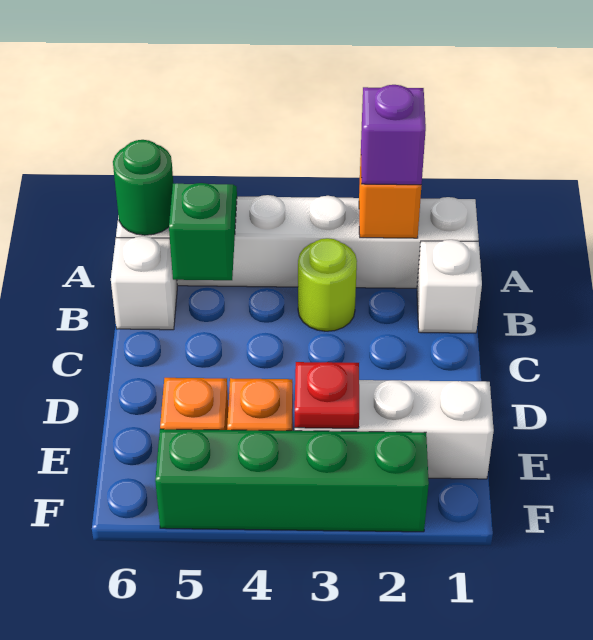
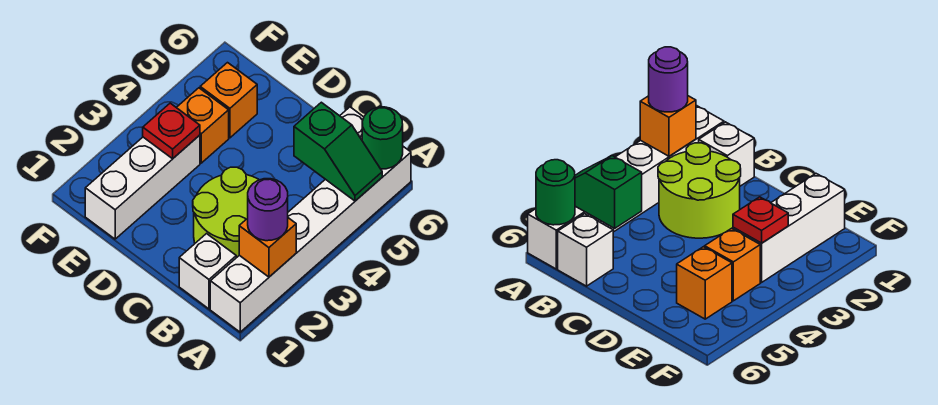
purple 1x1 brick [361,85,426,185] -> purple 1x1 round brick [248,179,288,241]
lime 1x1 round brick [298,238,357,331] -> lime 2x2 round brick [193,167,259,258]
green 1x4 brick [155,429,429,532] -> none

